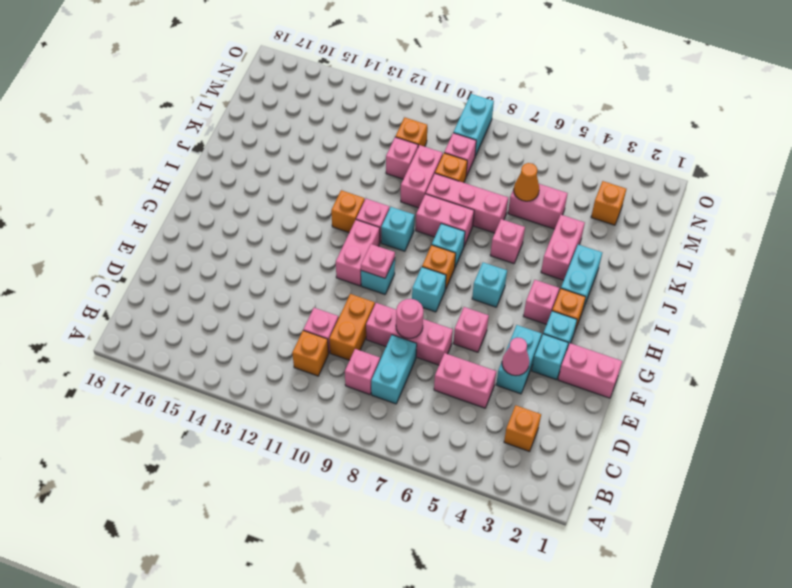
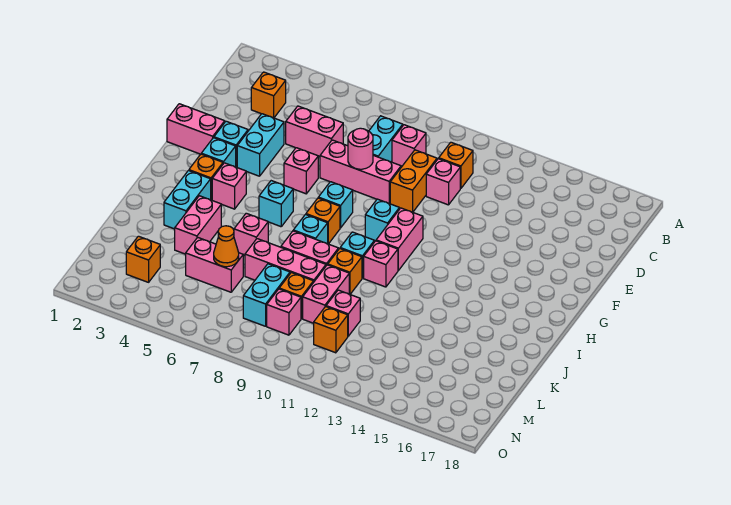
pink 1x1 cone [502,338,529,376] -> none
pink 1x1 plate [361,244,395,278] -> none
orange 1x1 brick [331,190,365,232] -> orange 1x1 brick moved to [328,249,362,294]
cyan 1x2 brick [453,94,494,156] -> cyan 1x2 brick moved to [243,264,290,326]

